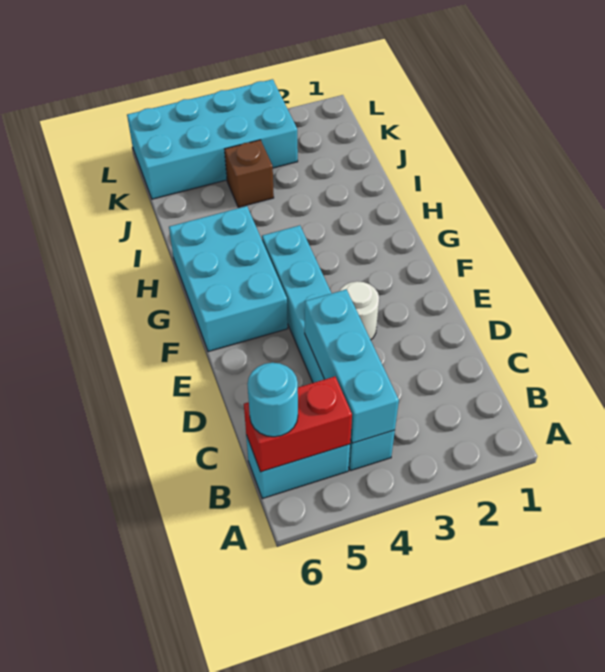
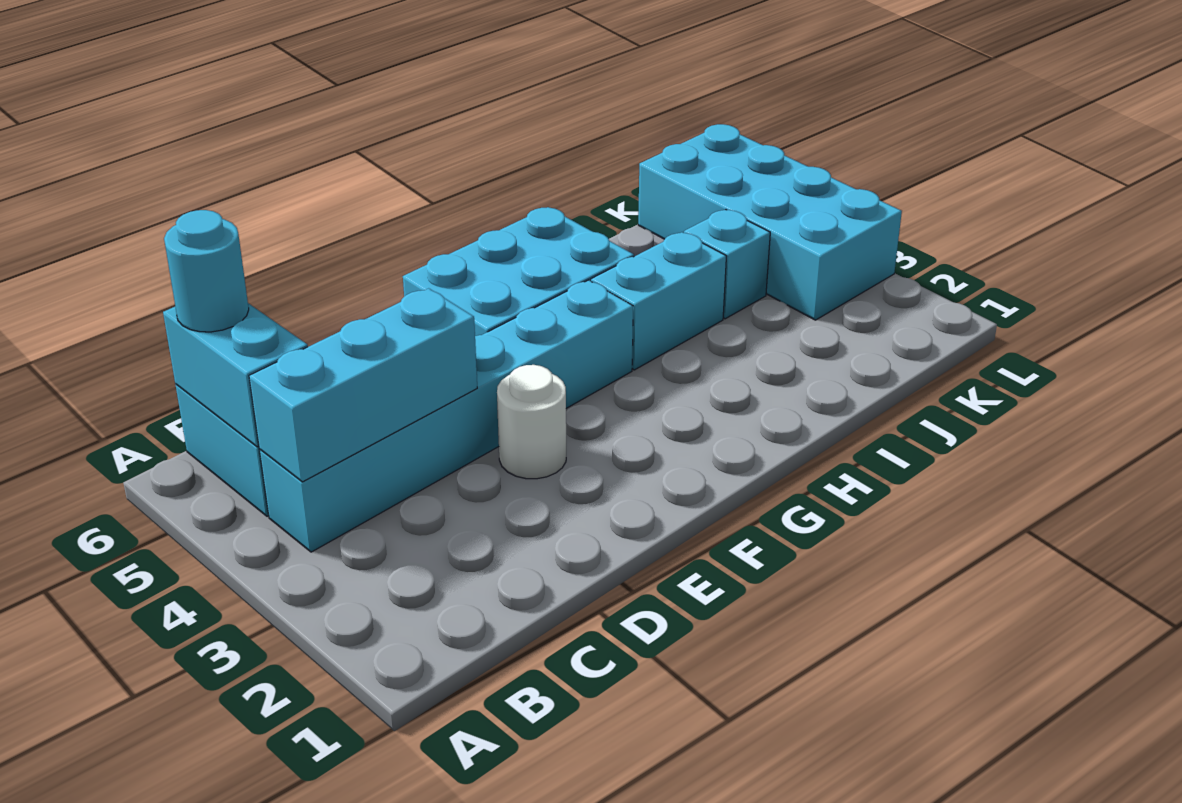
red 1x2 brick [244,377,352,472] -> cyan 1x2 brick [163,303,308,447]
none -> cyan 1x2 brick [591,232,726,370]
brown 1x1 brick [225,140,274,207] -> cyan 1x1 brick [684,210,770,319]

